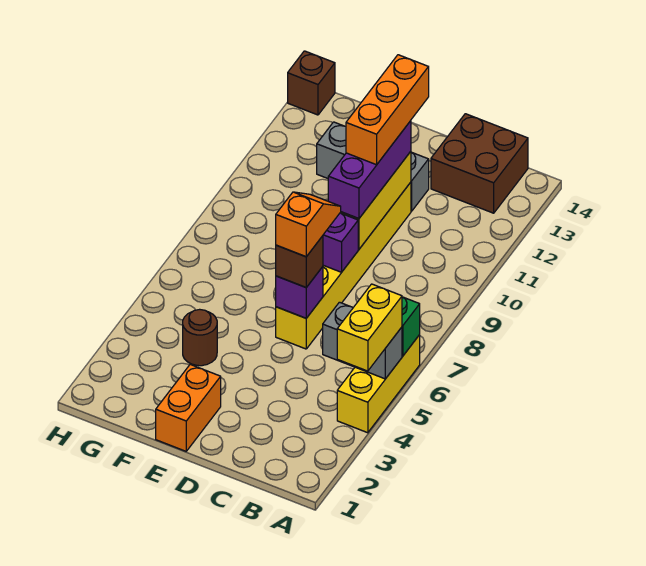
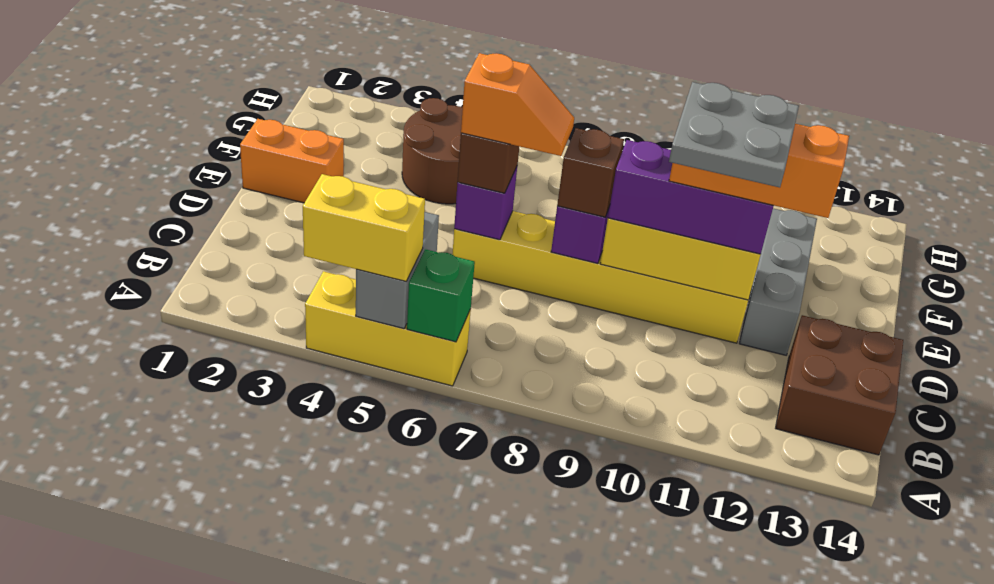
none -> grey 2x2 plate [669,82,799,187]
brown 1x1 round brick [183,309,217,366] -> brown 2x2 round brick [402,98,463,204]
brown 1x1 brick [288,51,335,115] -> brown 1x1 brick moved to [557,128,624,217]

